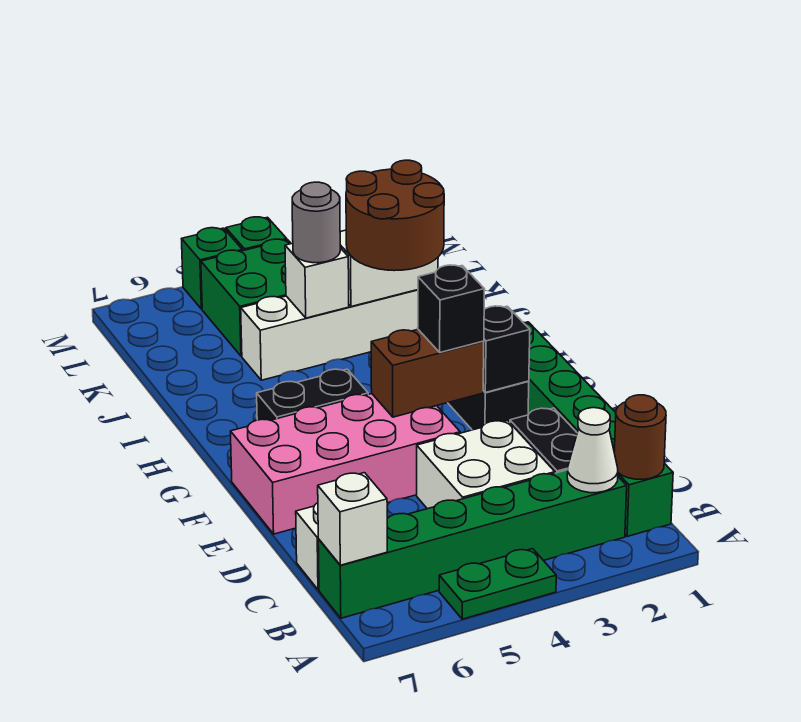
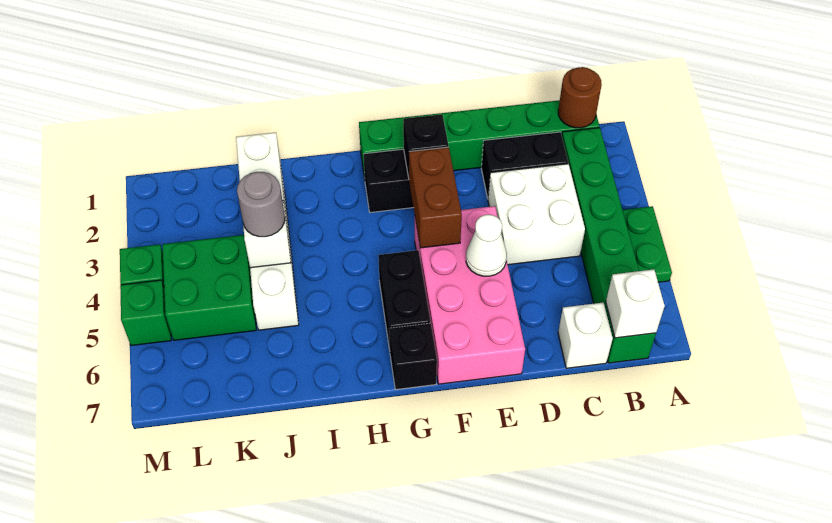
white 1x1 cone [567,408,618,493] -> white 1x1 cone moved to [466,215,507,276]
black 1x1 brick [418,265,485,352] -> black 1x1 brick moved to [389,323,437,389]
brown 2x2 round brick [346,160,444,271] -> none

